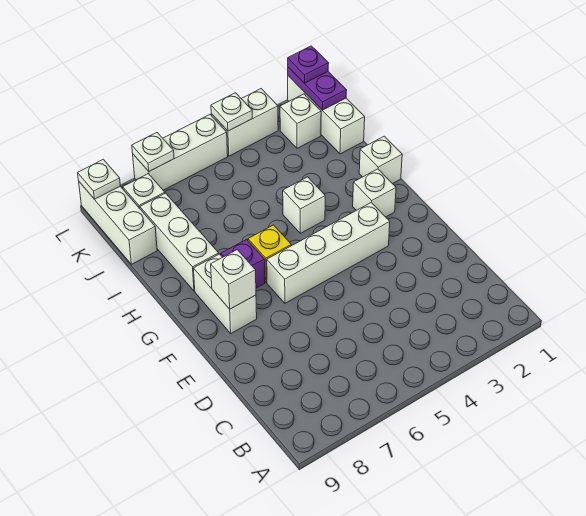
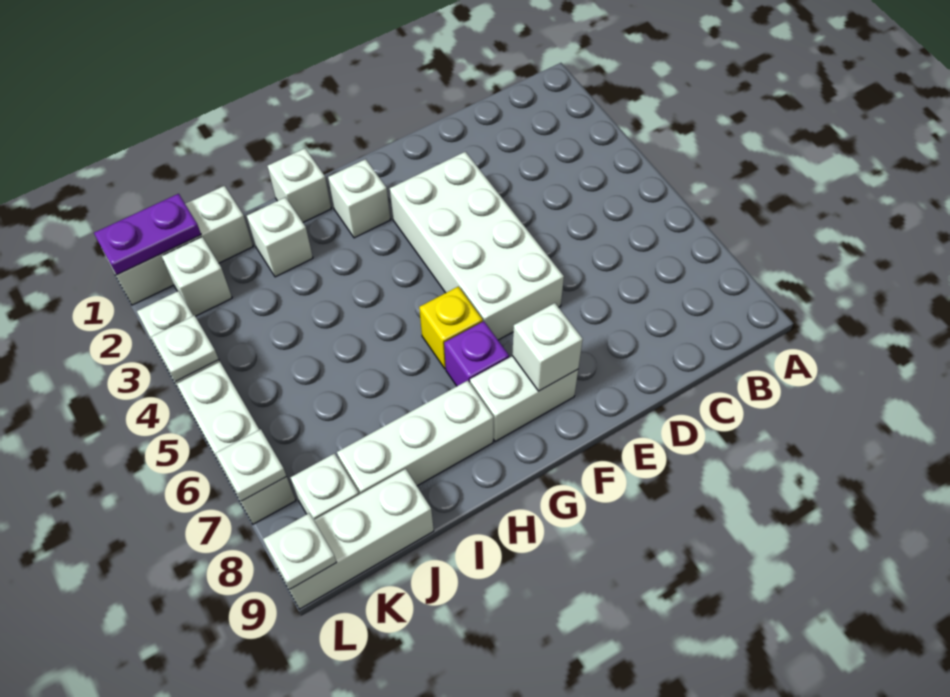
white 1x4 brick [267,202,390,303] -> white 2x4 brick [390,152,564,340]
white 1x1 brick [283,177,325,233] -> white 1x1 brick moved to [247,197,313,277]
purple 1x1 plate [288,46,329,83] -> none

